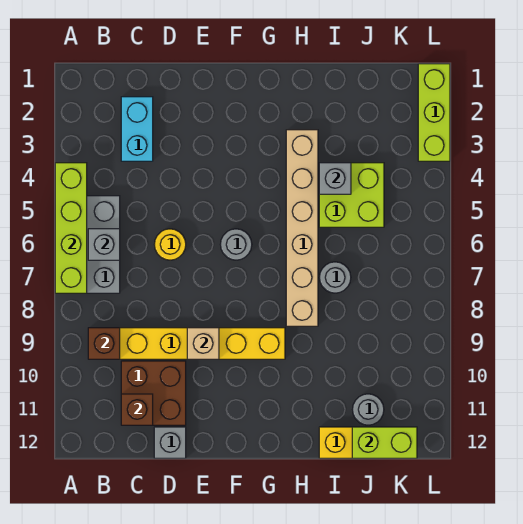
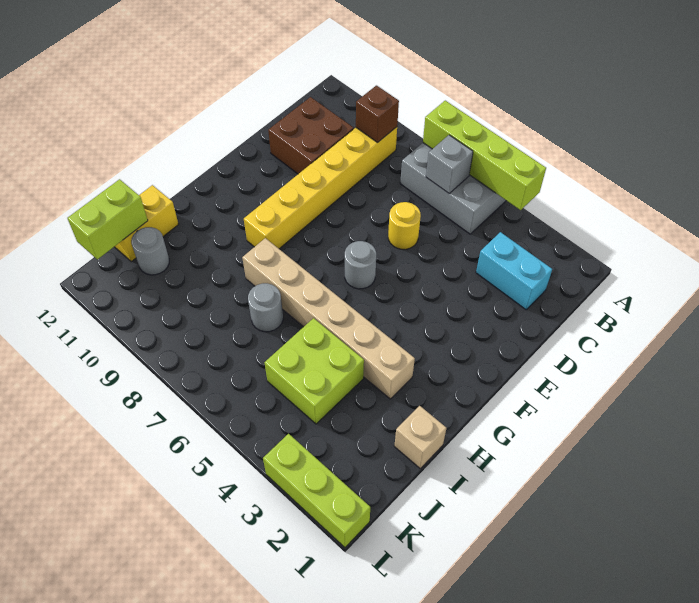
brown 1x1 brick [121,394,153,425] -> none
grey 1x1 brick [154,427,186,458] -> none
tan 1x1 brick [187,328,219,359] -> tan 1x1 brick moved to [394,406,446,468]
grey 1x1 brick [319,163,351,194] -> none

